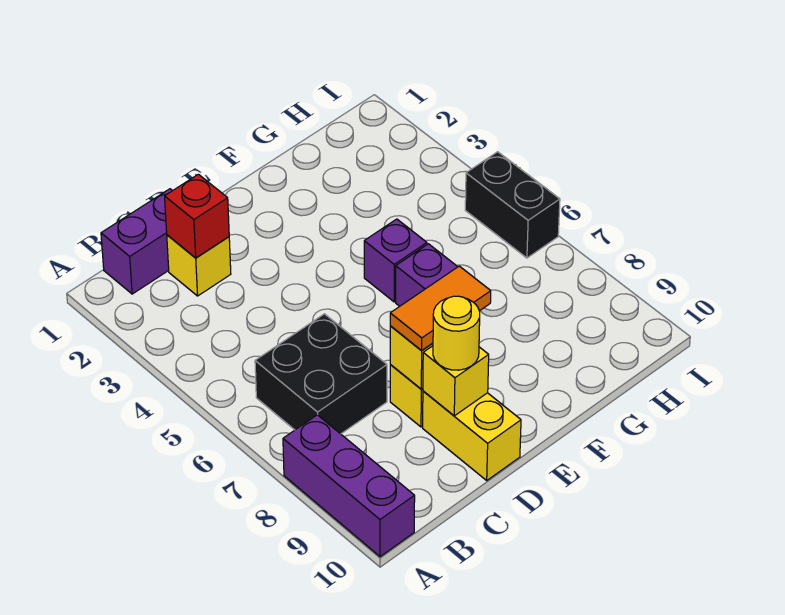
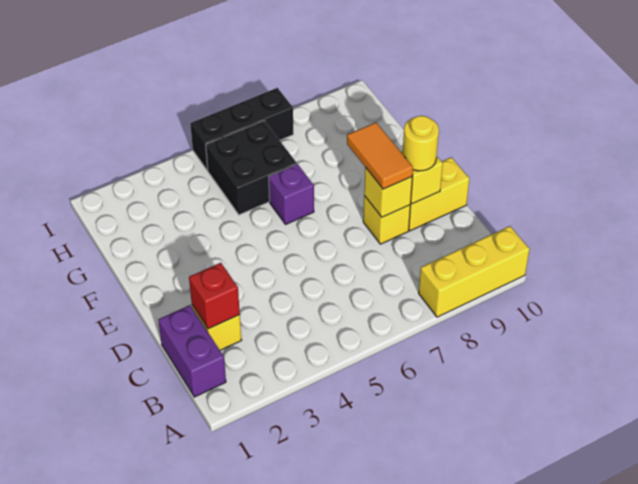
purple 1x3 brick [283,415,415,557] -> yellow 1x3 brick [419,226,530,317]
black 2x2 brick [255,314,387,434] -> black 2x2 brick moved to [206,121,297,215]
purple 1x1 brick [364,219,427,302] -> none
black 1x2 brick [465,152,560,258] -> black 1x3 brick [190,88,293,170]

